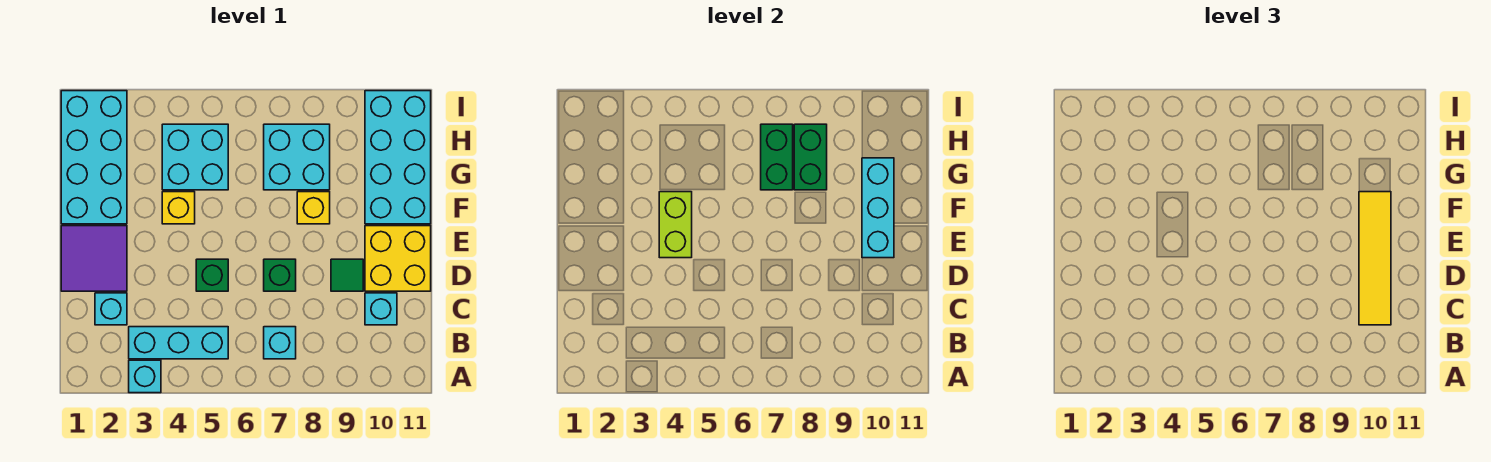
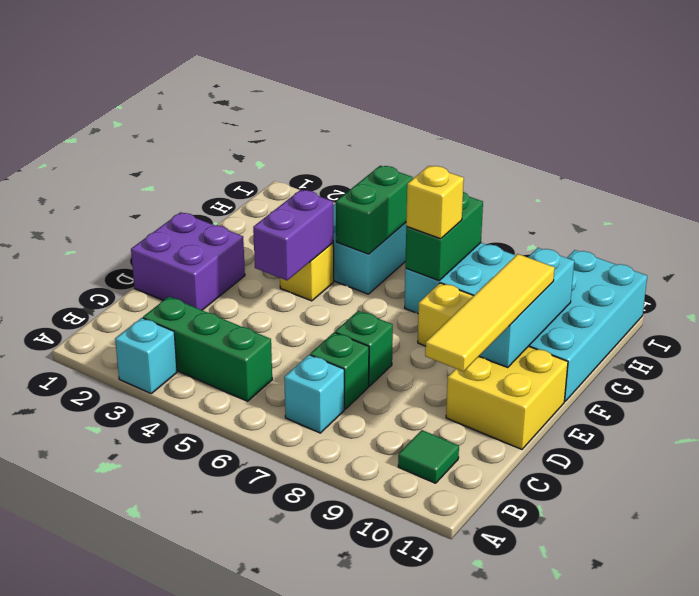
cyan 1x3 brick [129,327,228,359] -> green 1x3 brick [143,297,272,401]
cyan 1x1 brick [95,293,127,325] -> none
cyan 1x1 brick [365,293,397,325] -> none
purple 2x2 tile [61,226,127,291] -> purple 2x2 brick [131,212,245,310]
green 1x1 brick [196,259,228,291] -> green 1x1 brick moved to [310,332,369,409]
green 1x1 tile [331,259,363,291] -> green 1x1 tile moved to [398,430,459,483]
lime 1x2 brick [659,192,692,258] -> purple 1x2 brick [253,190,333,280]
cyan 2x4 brick [61,91,127,224] -> none
none -> yellow 1x1 brick [406,166,464,239]
green 1x2 brick [794,124,827,190] -> green 1x2 brick moved to [336,166,413,254]

